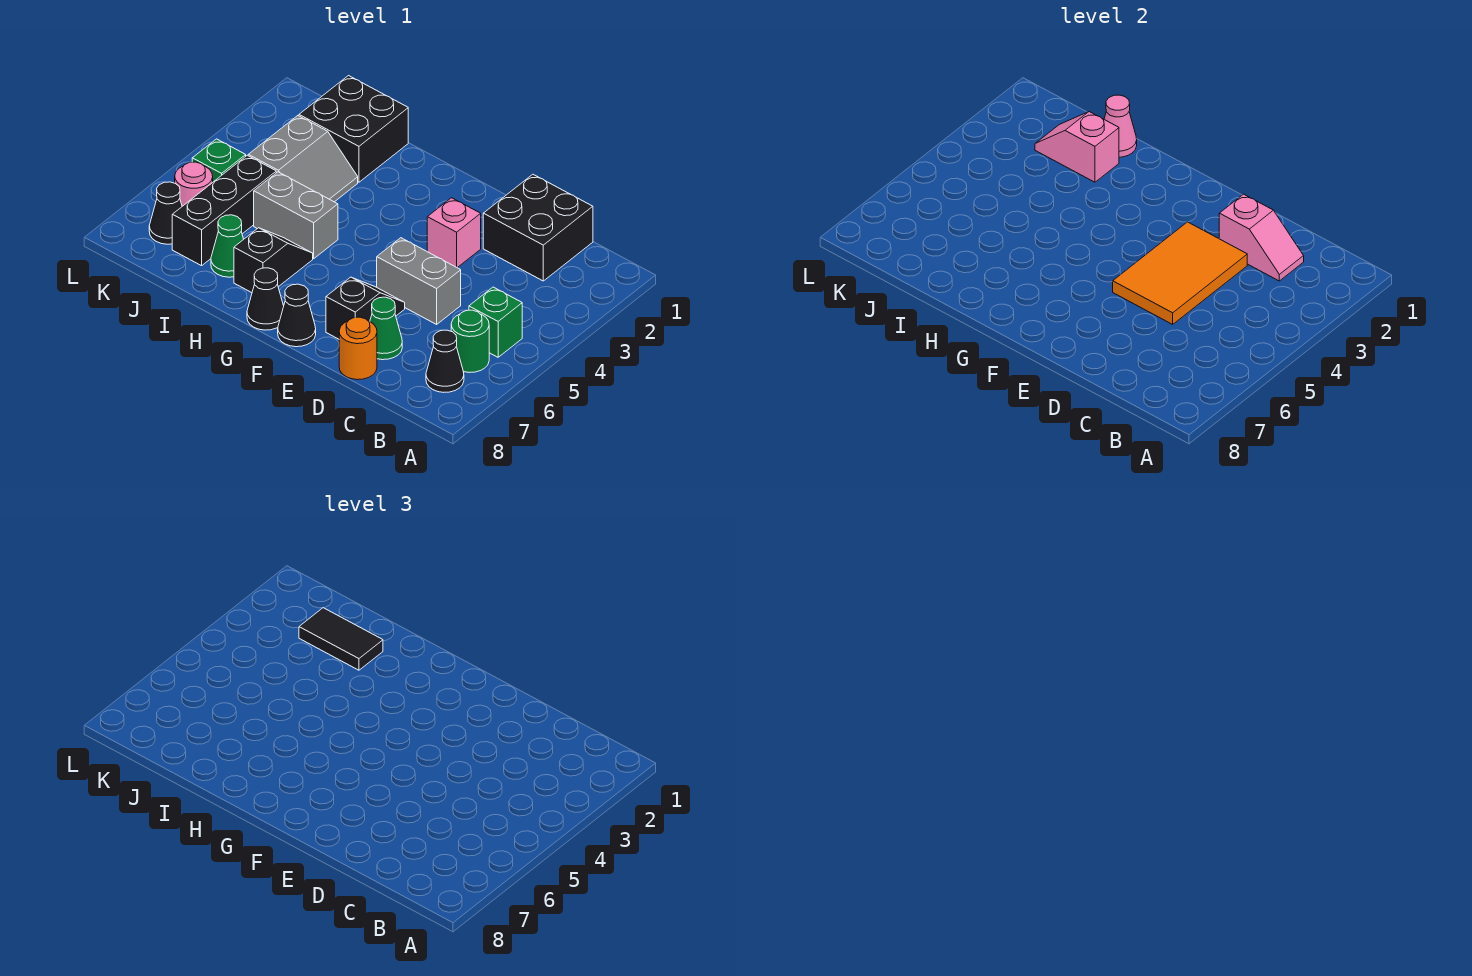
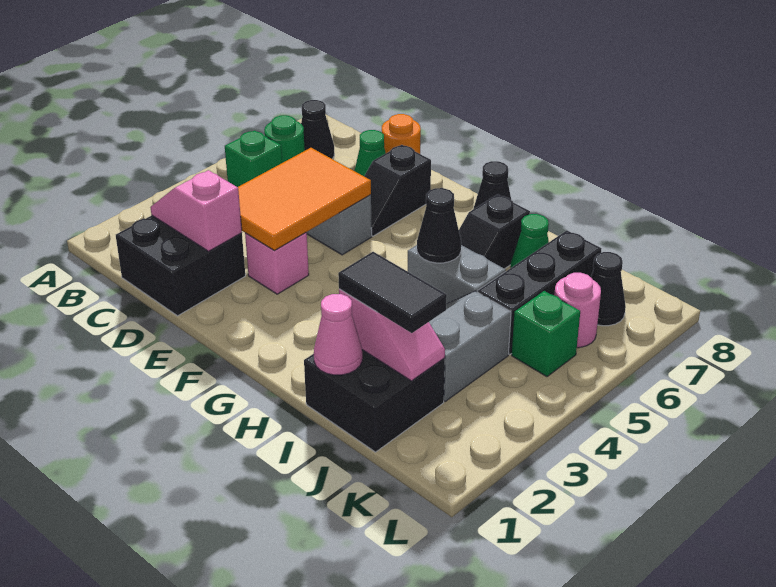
black 1x1 cone [278,284,316,347] -> black 1x1 cone moved to [417,188,461,263]

